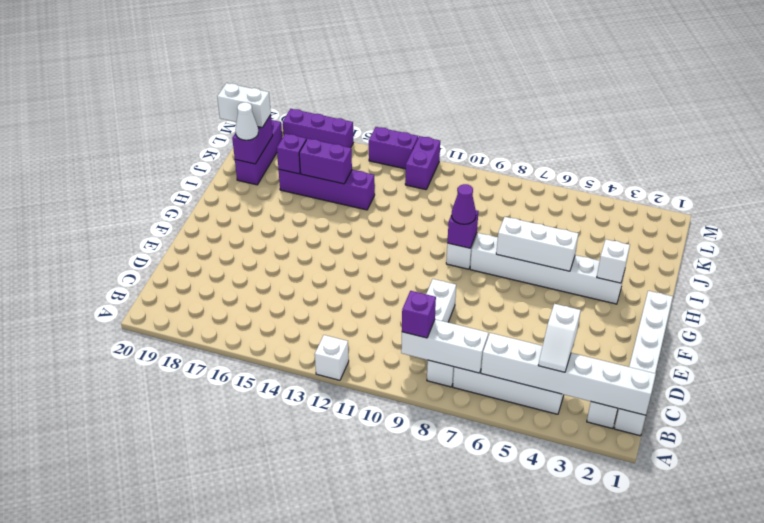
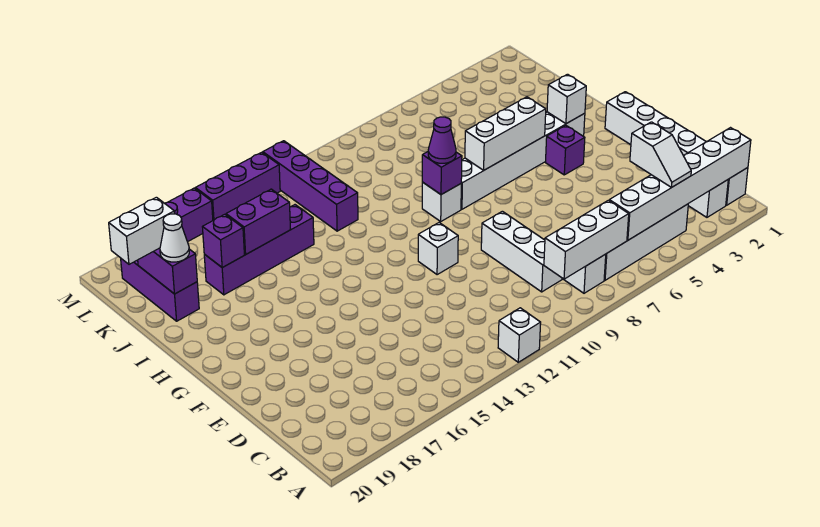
purple 1x1 brick [402,291,436,338] -> purple 1x1 brick moved to [546,125,585,175]
none -> white 1x1 brick [418,223,458,275]
purple 1x2 brick [405,136,440,190] -> purple 1x4 brick [263,141,358,231]
purple 1x2 brick [369,127,418,169] -> purple 1x3 brick [195,152,280,220]

